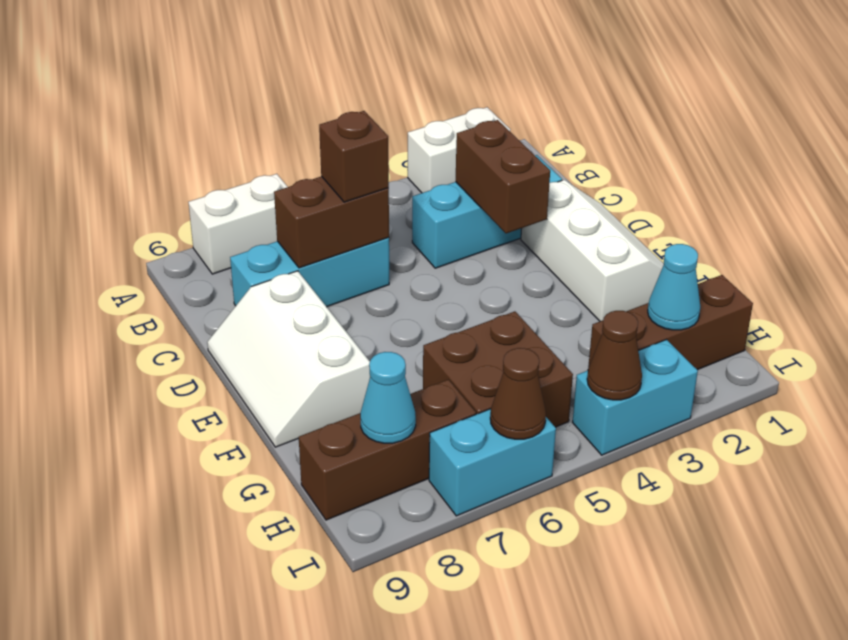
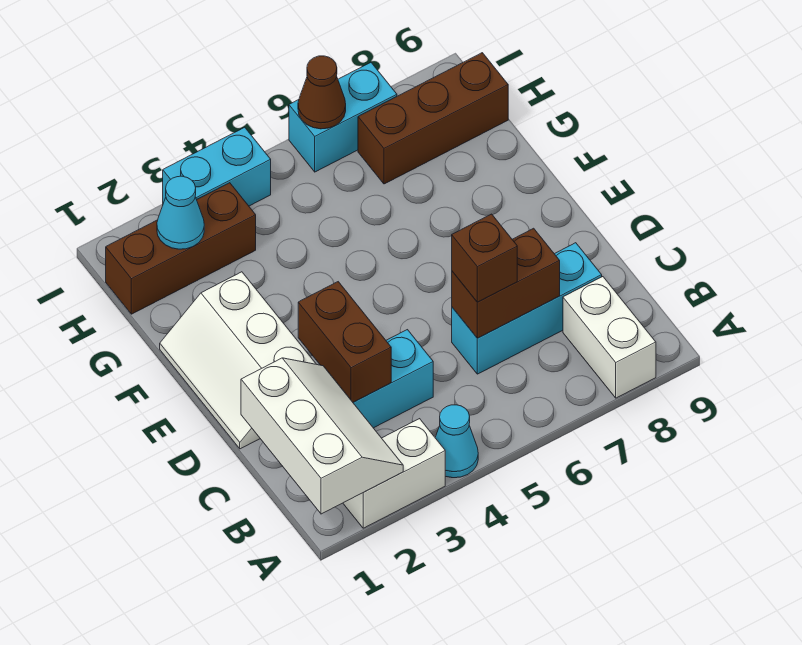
white 1x2 brick [188,174,288,274] -> white 1x2 brick turned to [563,277,656,398]
white 2x3 slope [207,271,370,447] -> white 2x3 slope moved to [241,358,403,514]
brown 2x2 brick [423,311,573,427] -> none
cyan 1x1 cone [360,352,416,443] -> cyan 1x1 cone moved to [435,405,478,478]
brown 1x1 cone [587,311,642,400] -> none

